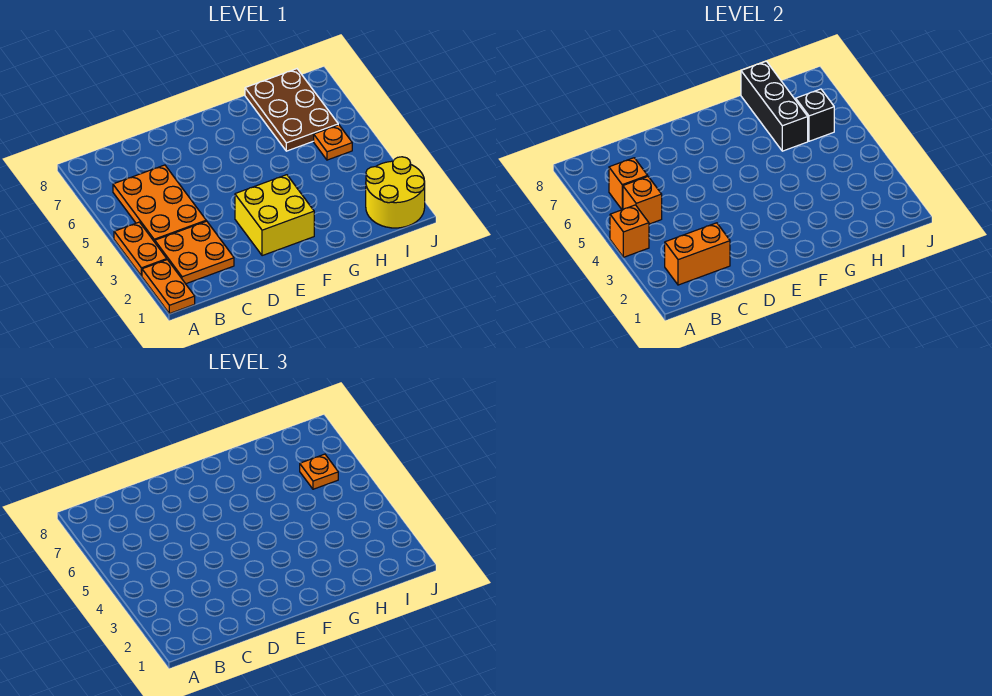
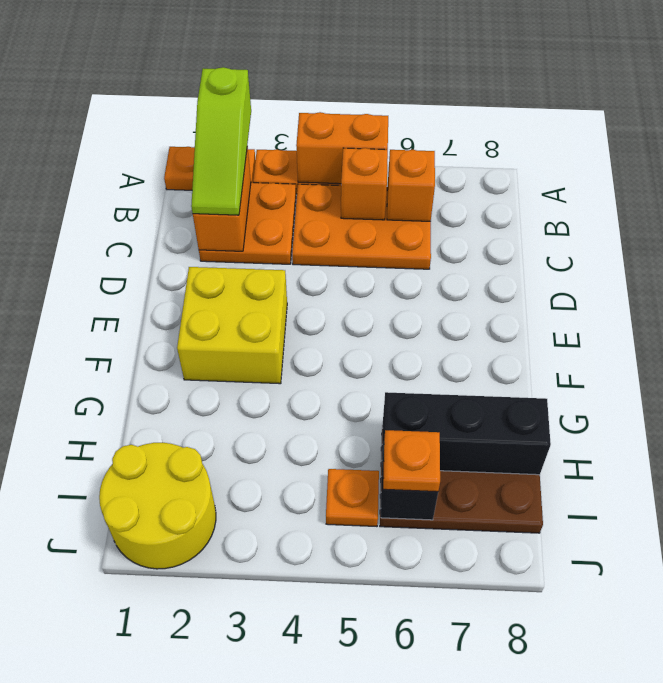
none -> lime 1x3 slope [191,67,251,215]
orange 1x1 brick [610,205,649,257] -> orange 1x2 brick [296,112,388,184]

